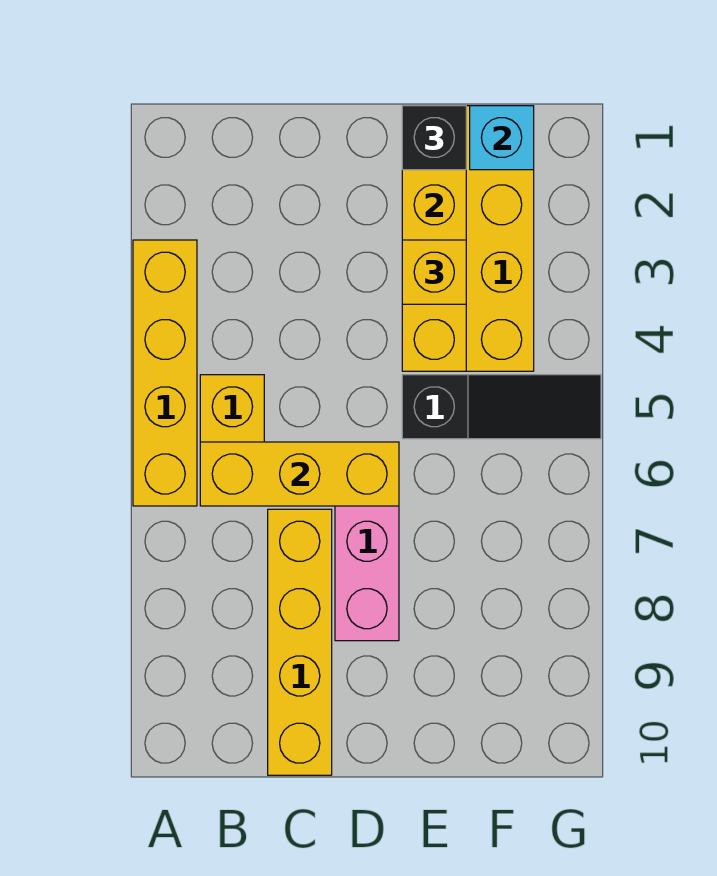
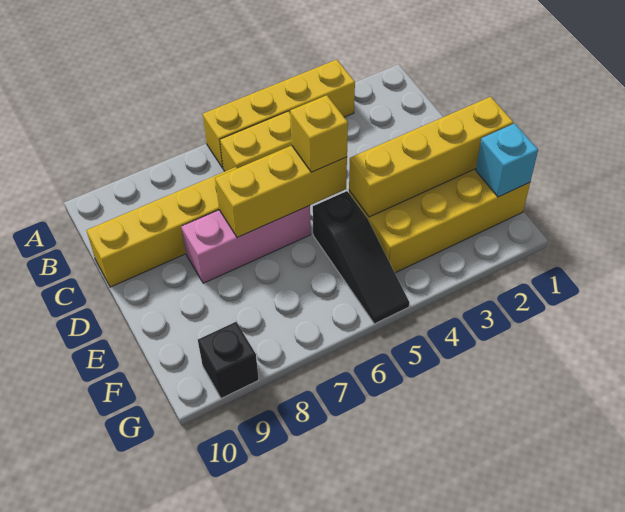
yellow 1x3 brick [200,442,399,506] -> yellow 1x3 brick turned to [215,145,347,238]
black 1x1 brick [402,106,466,170] -> black 1x1 brick moved to [198,322,259,398]
yellow 1x1 brick [402,240,466,304] -> yellow 1x1 brick moved to [290,95,348,172]

